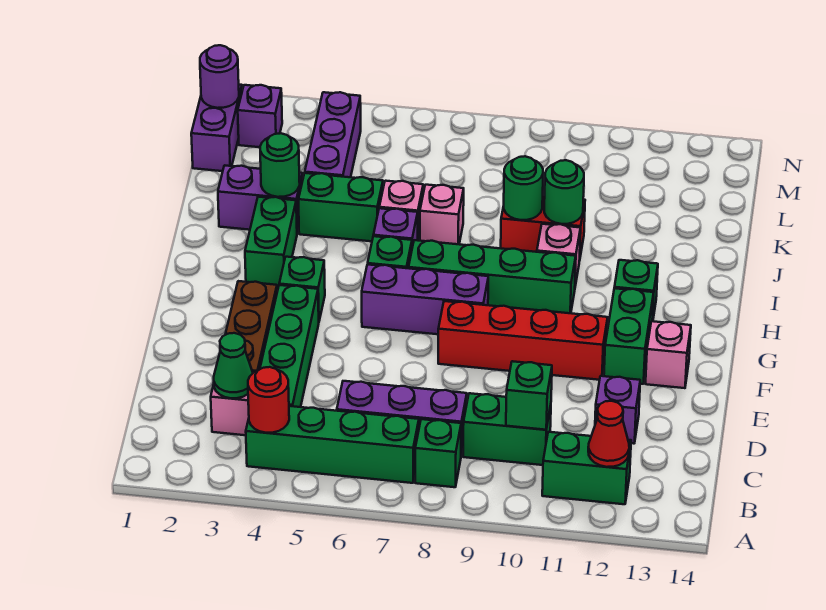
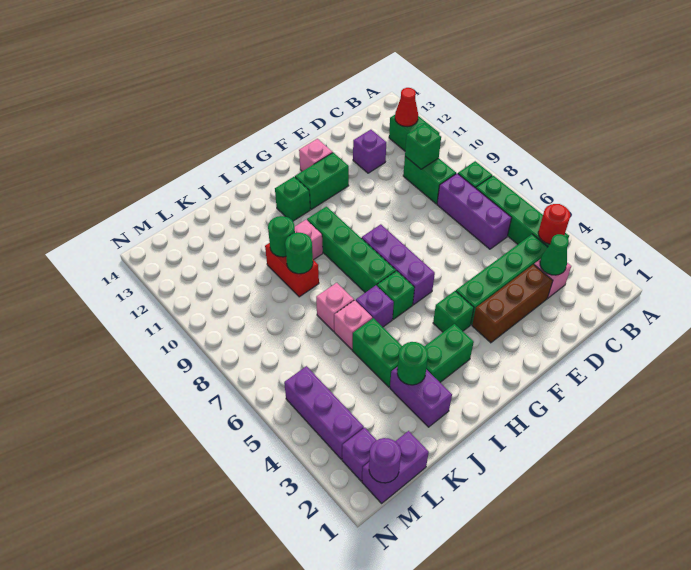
red 1x4 brick [438,301,608,380] -> none
purple 1x3 brick [305,92,361,177] -> purple 1x3 brick turned to [284,366,364,459]

